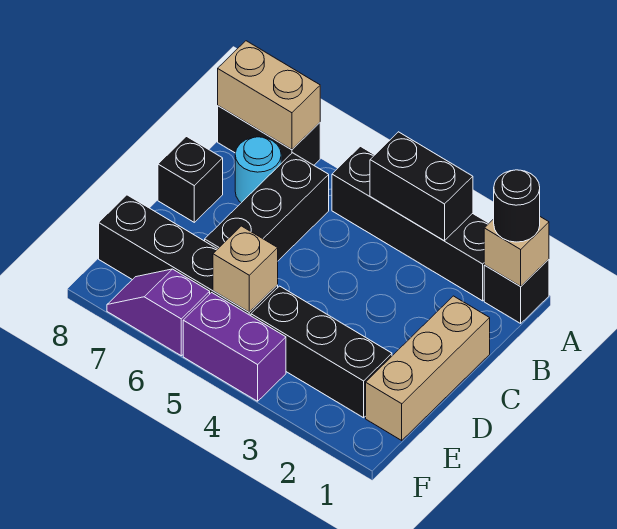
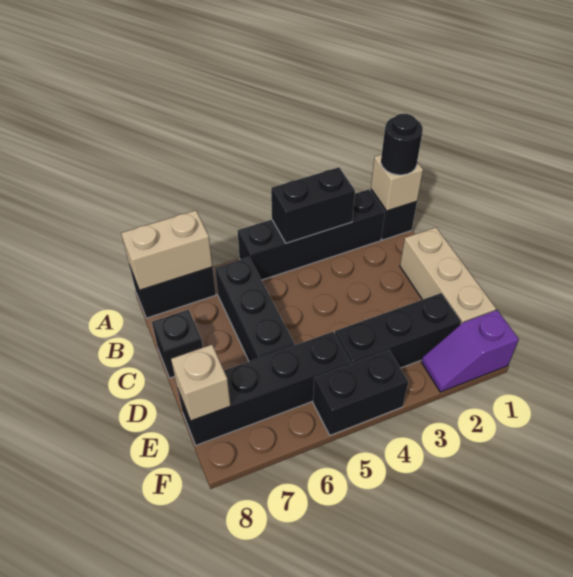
cyan 1x1 round brick [235,137,281,203] -> none
tan 1x1 brick [213,226,278,312] -> tan 1x1 brick moved to [171,345,231,421]
purple 1x2 brick [183,293,286,401] -> black 1x2 brick [313,350,408,435]
purple 1x2 slope [107,269,210,356] -> purple 1x2 slope moved to [421,310,519,392]

